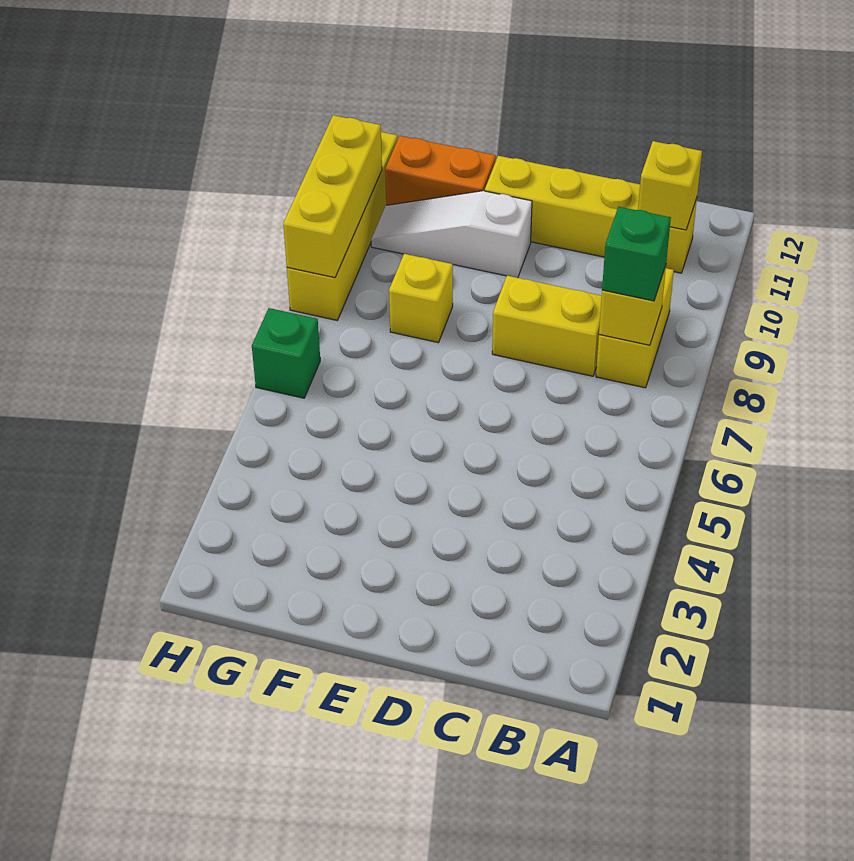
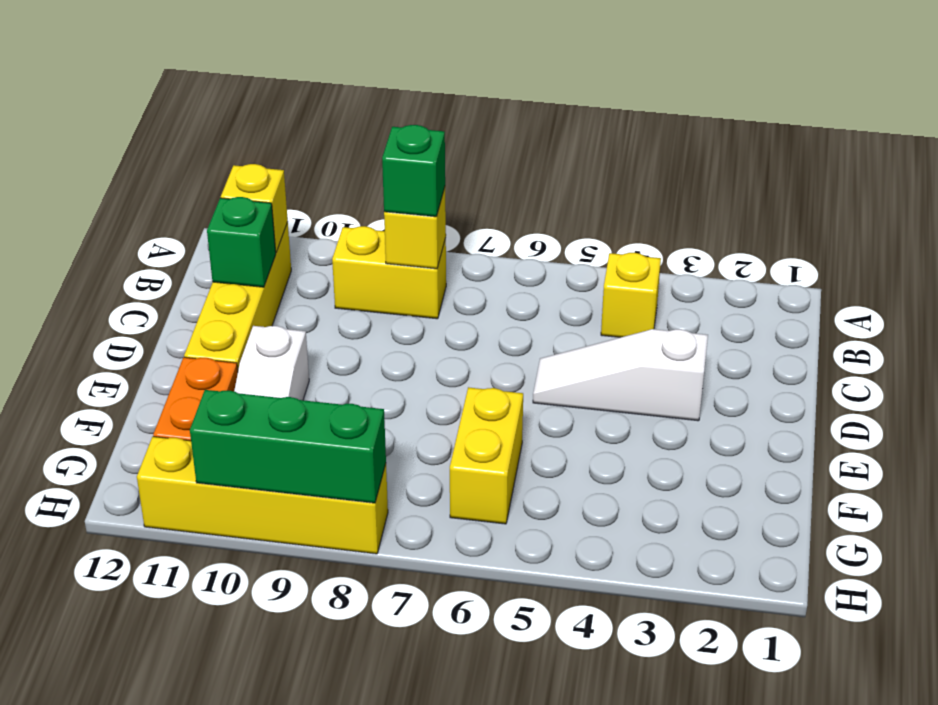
yellow 1x2 brick [492,276,602,376] -> yellow 1x2 brick moved to [450,387,523,524]
none -> white 1x3 slope [533,329,708,421]
yellow 1x1 brick [389,254,453,343] -> yellow 1x1 brick moved to [601,253,661,337]
green 1x1 brick [252,308,320,398] -> green 1x1 brick moved to [207,197,276,287]
yellow 1x3 brick [283,115,382,278] -> green 1x3 brick [190,390,386,503]

